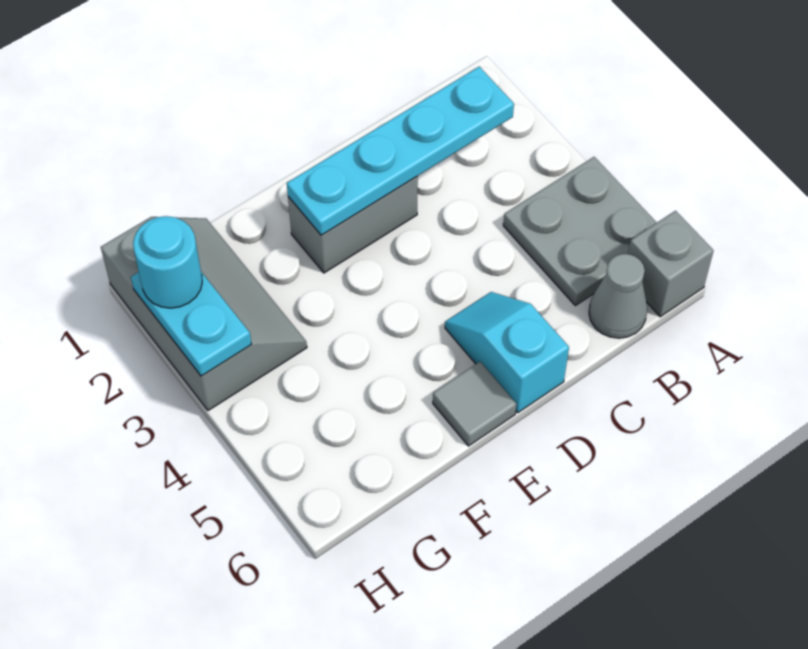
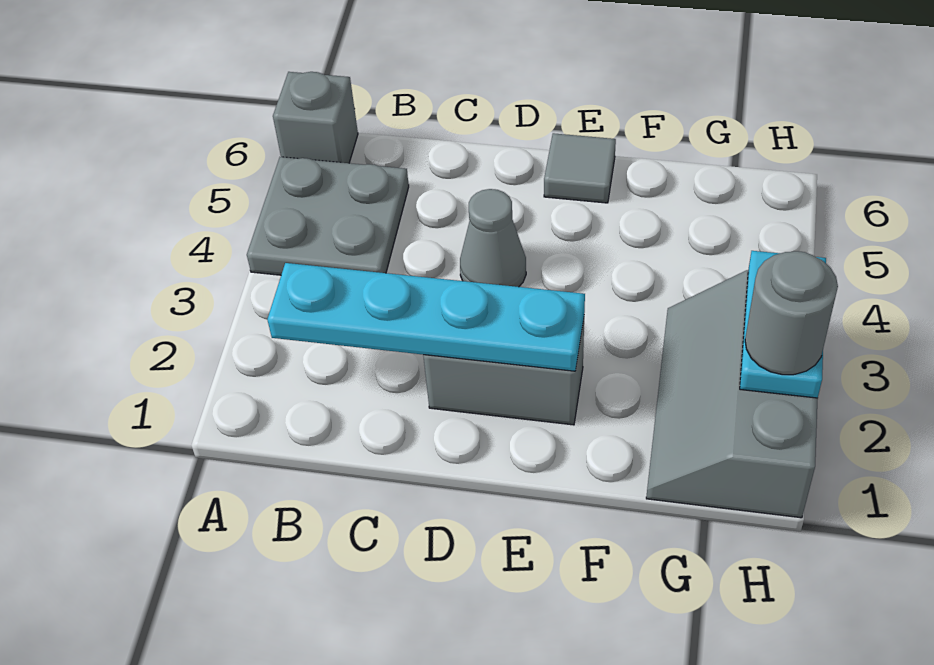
grey 1x1 cone [589,254,647,338] -> grey 1x1 cone moved to [460,189,526,287]
cyan 1x2 slope [445,292,569,413] -> none
cyan 1x1 round brick [133,216,202,308] -> grey 1x1 round brick [745,251,838,375]

